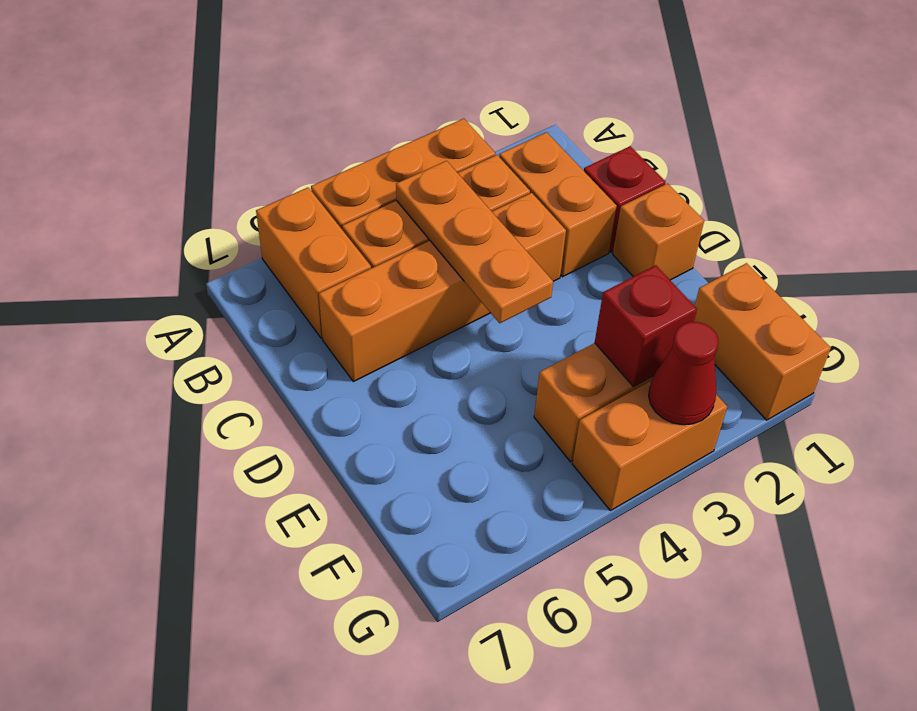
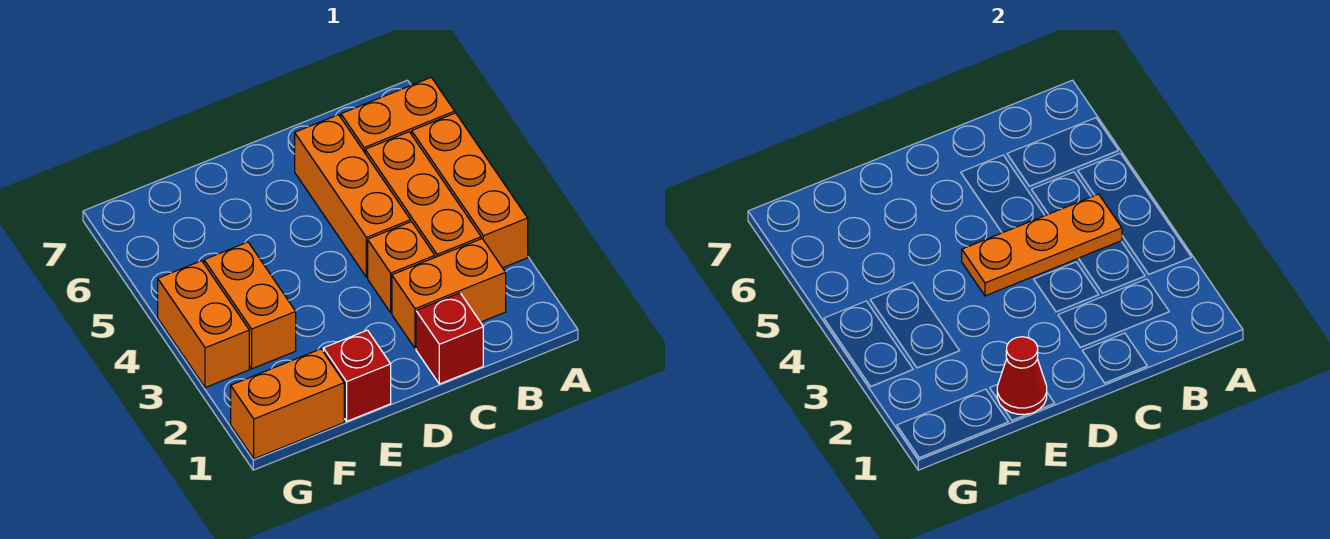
orange 1x1 brick [613,184,704,280] -> none
red 1x1 brick [595,265,697,387] -> red 1x1 brick moved to [323,330,391,421]
red 1x1 cone [649,322,718,425] -> red 1x1 cone moved to [997,337,1047,414]

